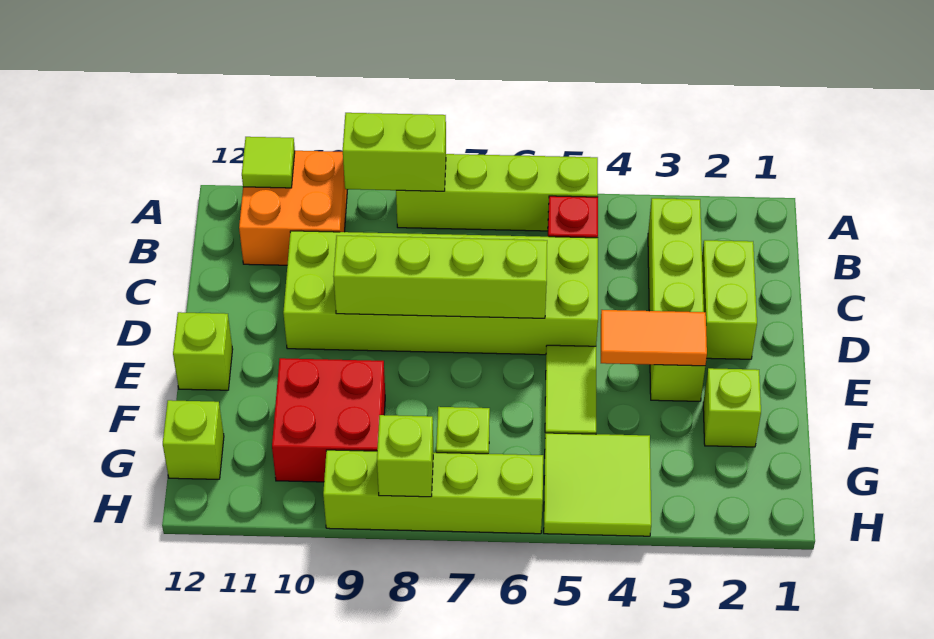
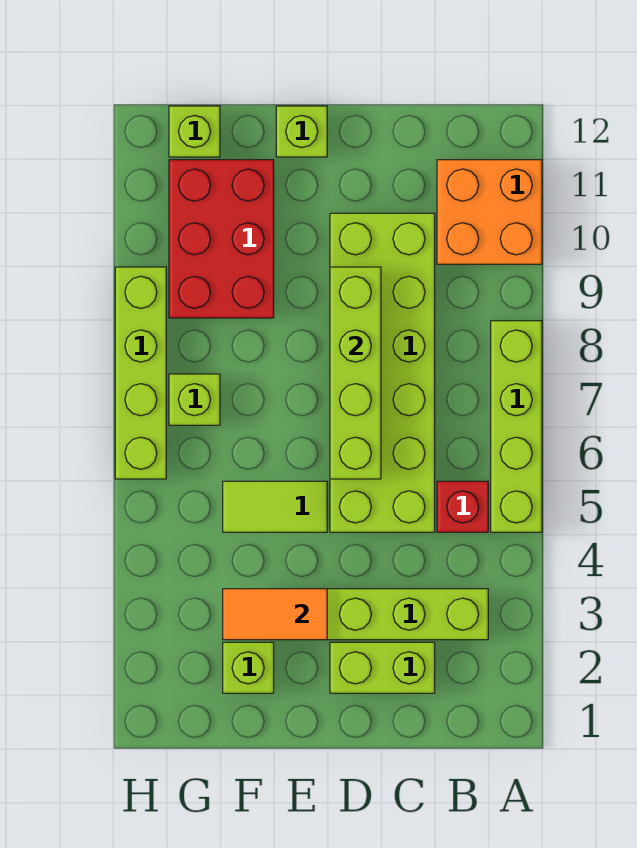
lime 1x2 brick [343,113,446,191] -> none
lime 1x1 tile [242,137,295,188] -> none
orange 1x2 tile [601,310,707,366] -> orange 1x2 tile turned to [223,589,327,640]
red 2x2 brick [272,358,385,482] -> red 2x3 brick [169,160,274,318]
lime 2x2 tile [544,433,651,536] -> none
lime 1x1 brick [377,415,433,497] -> none

